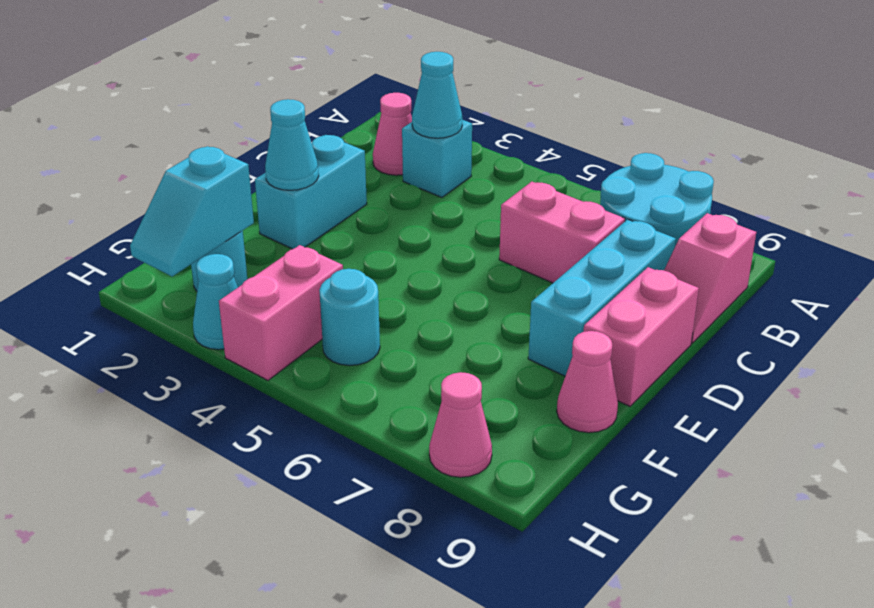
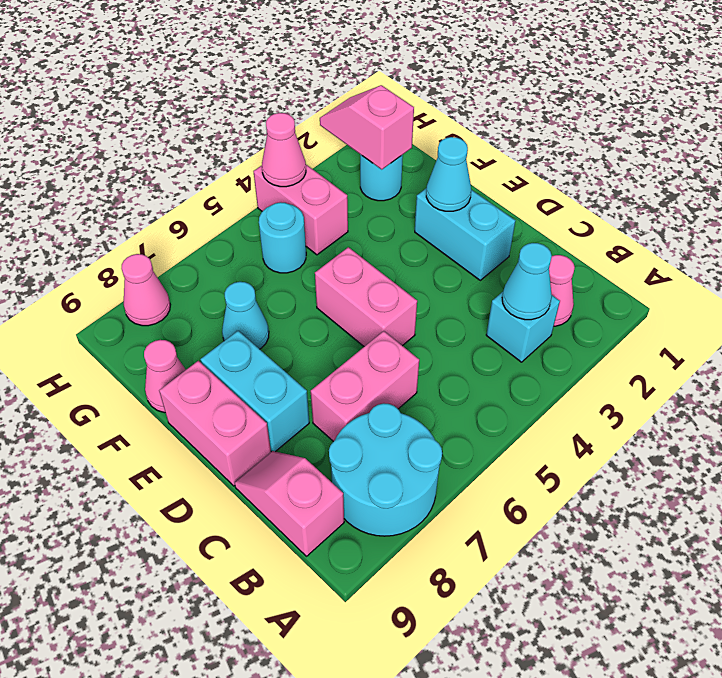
cyan 1x3 brick [528,219,676,376] -> cyan 1x2 brick [201,331,309,452]
none -> pink 1x2 brick [315,247,417,347]
cyan 1x2 slope [130,146,254,277] -> pink 1x2 slope [320,85,414,170]
cyan 1x1 cone [193,254,238,350] -> cyan 1x1 cone moved to [222,282,269,349]
none -> pink 1x1 cone [262,113,306,187]

